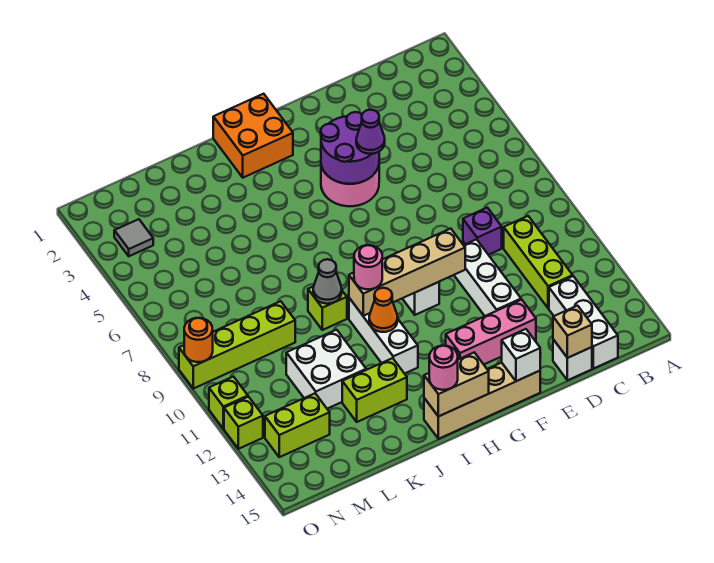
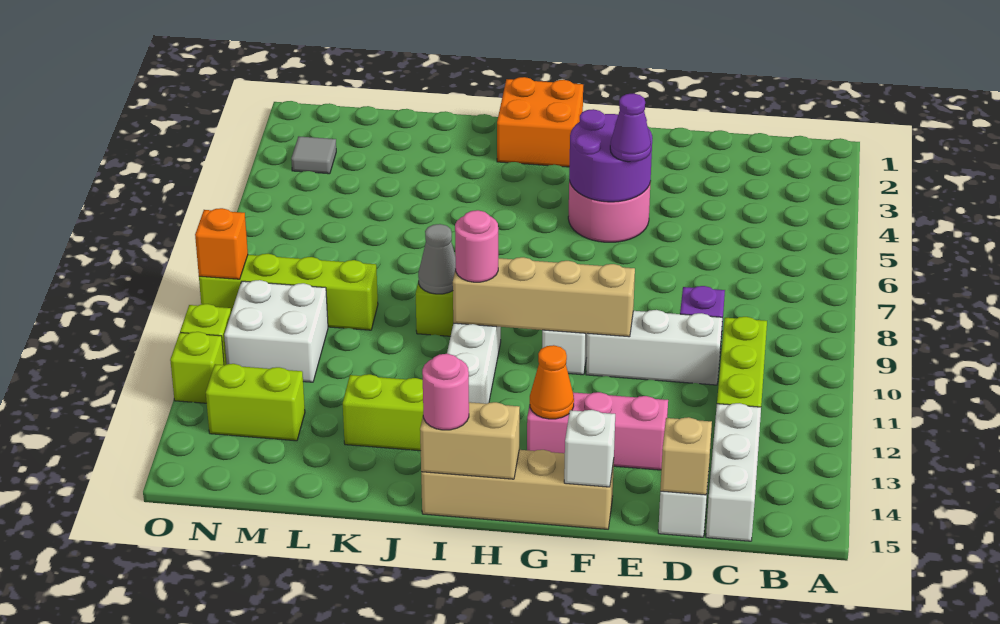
white 1x3 brick [454,239,521,316] -> white 1x3 brick turned to [586,310,722,385]
orange 1x1 cone [369,288,397,332] -> orange 1x1 cone moved to [530,345,574,419]
white 2x2 brick [286,330,366,409] -> white 2x2 brick moved to [224,280,328,382]
orange 1x1 round brick [184,318,213,362] -> orange 1x1 brick [195,208,248,279]

